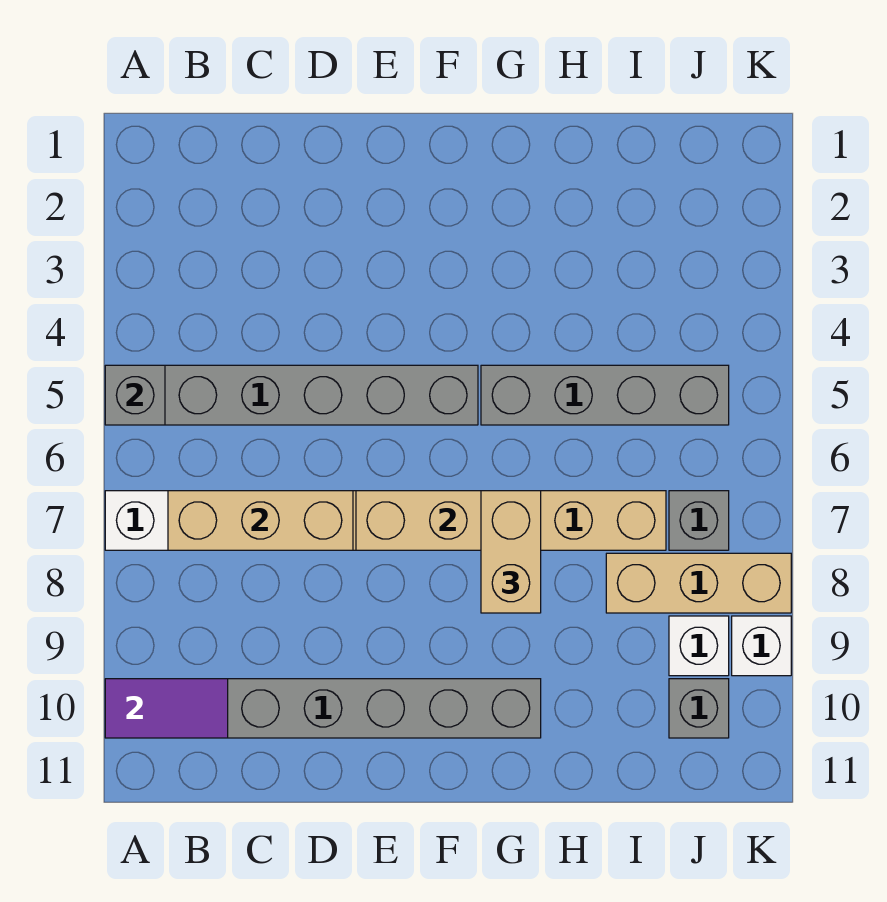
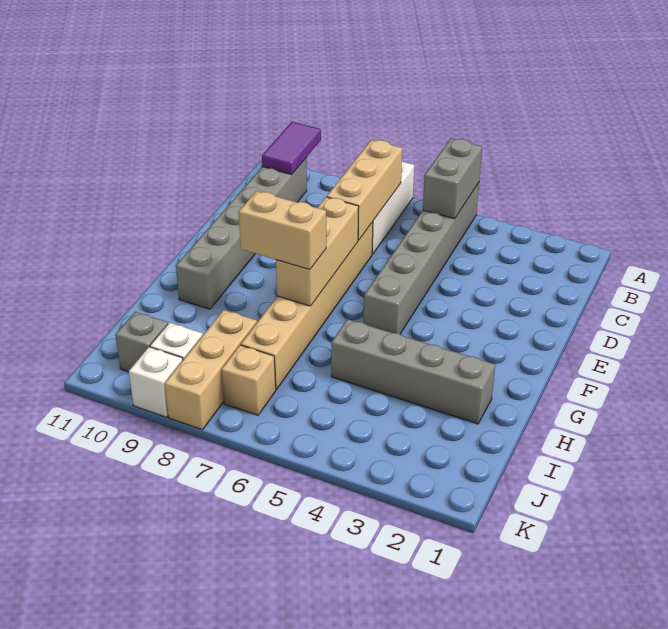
grey 1x1 brick [105,365,165,425] -> grey 1x2 brick [423,139,482,219]
grey 1x4 brick [481,365,729,425] -> grey 1x4 brick turned to [331,319,495,424]
grey 1x1 brick [669,491,729,550] -> tan 1x1 brick [221,345,276,415]

